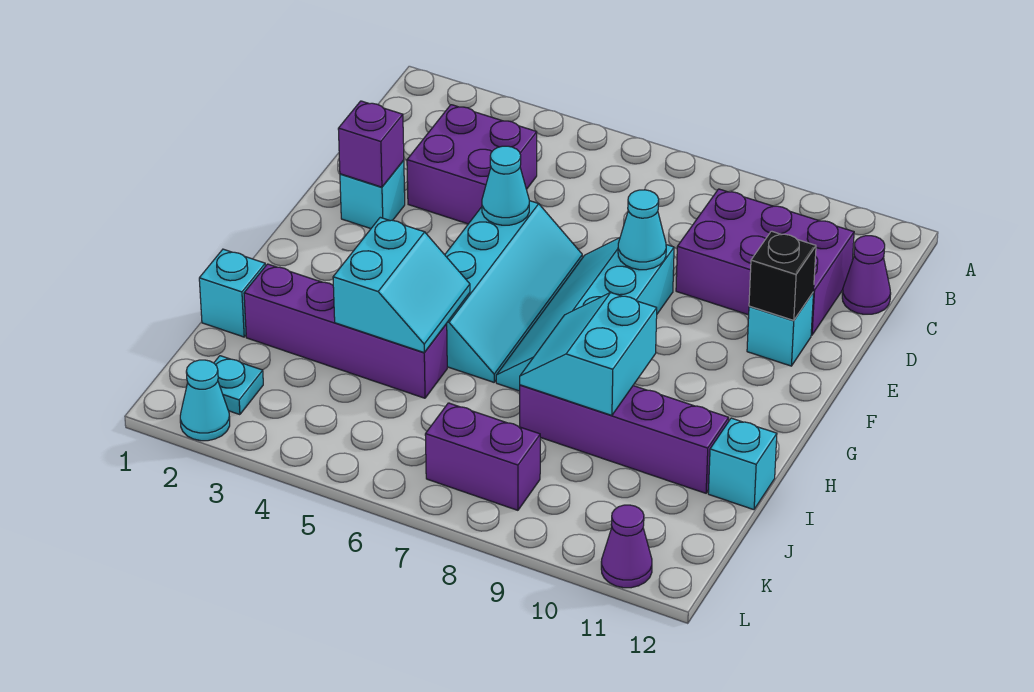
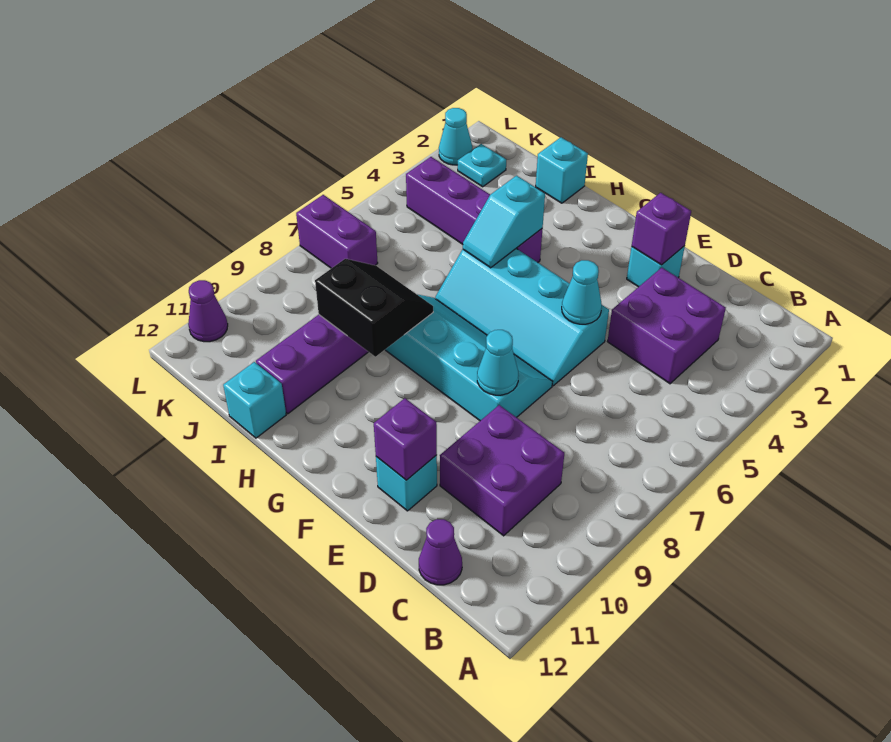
purple 2x3 brick [676,189,854,335] -> purple 2x2 brick [440,405,564,536]
black 1x1 brick [749,231,816,320] -> purple 1x1 brick [374,398,437,480]
cyan 2x2 slope [333,217,470,352] -> cyan 1x2 slope [463,176,545,268]
cyan 2x2 slope [520,293,657,415] -> black 2x2 slope [315,259,433,357]
purple 1x4 brick [244,264,447,398] -> purple 1x4 brick turned to [406,157,542,262]
purple 1x2 brick [425,403,540,510] -> purple 1x2 brick turned to [296,195,378,268]

